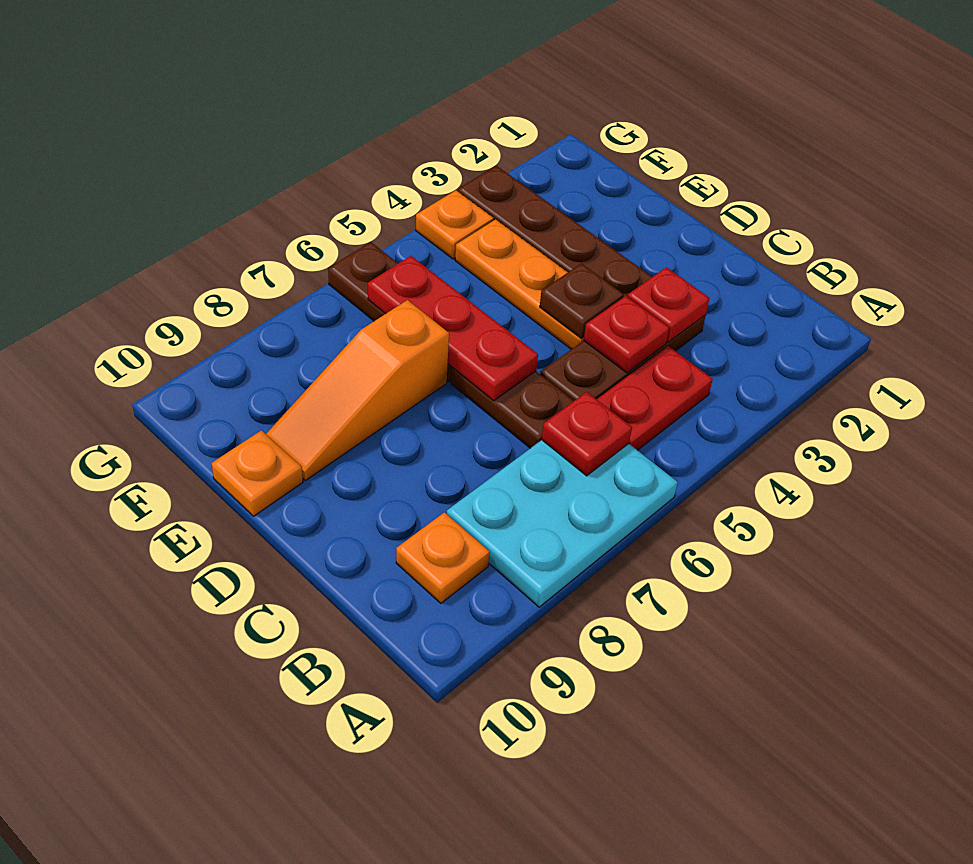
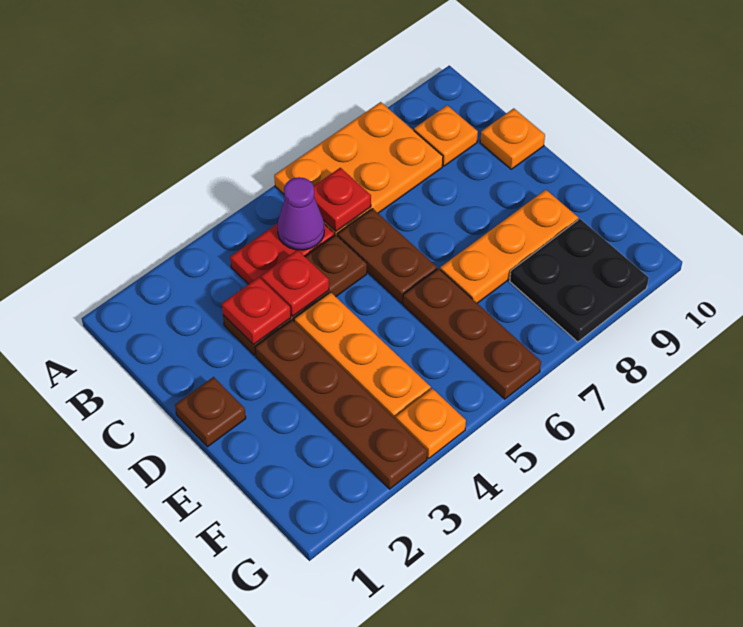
cyan 2x3 plate [447,440,678,607] -> orange 2x3 plate [274,102,443,236]
none -> purple 1x1 cone [277,177,324,250]
brown 1x1 plate [540,264,624,338] -> brown 1x1 plate moved to [175,377,246,447]
red 1x3 plate [368,256,538,401] -> none
orange 1x3 slope [266,300,449,480] -> orange 1x3 plate [440,190,578,303]
orange 1x1 plate [212,430,303,516] -> orange 1x1 plate moved to [480,108,545,169]
none -> black 2x2 plate [510,219,649,342]

